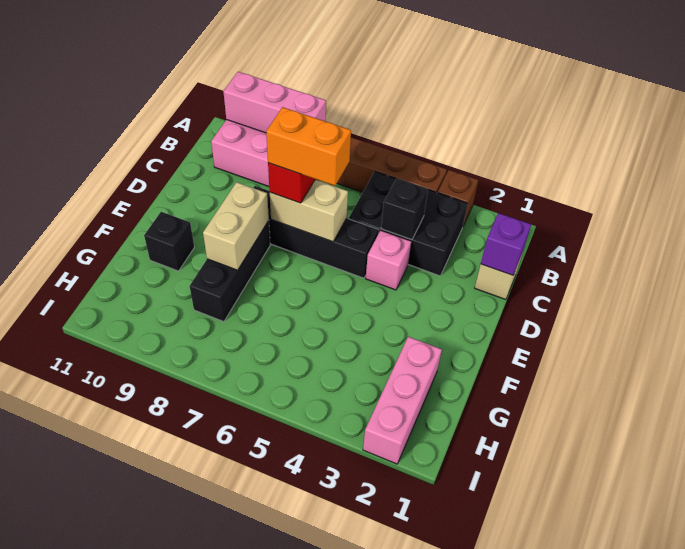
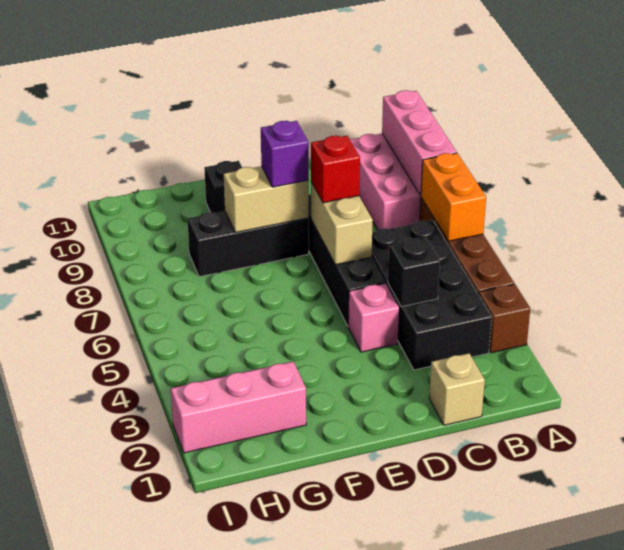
black 2x3 brick [349,172,468,276] -> black 2x4 brick [371,220,492,370]
purple 1x1 brick [481,213,531,275] -> purple 1x1 brick moved to [261,121,309,187]
orange 1x2 brick [266,107,351,186] -> orange 1x2 brick moved to [421,153,486,241]

